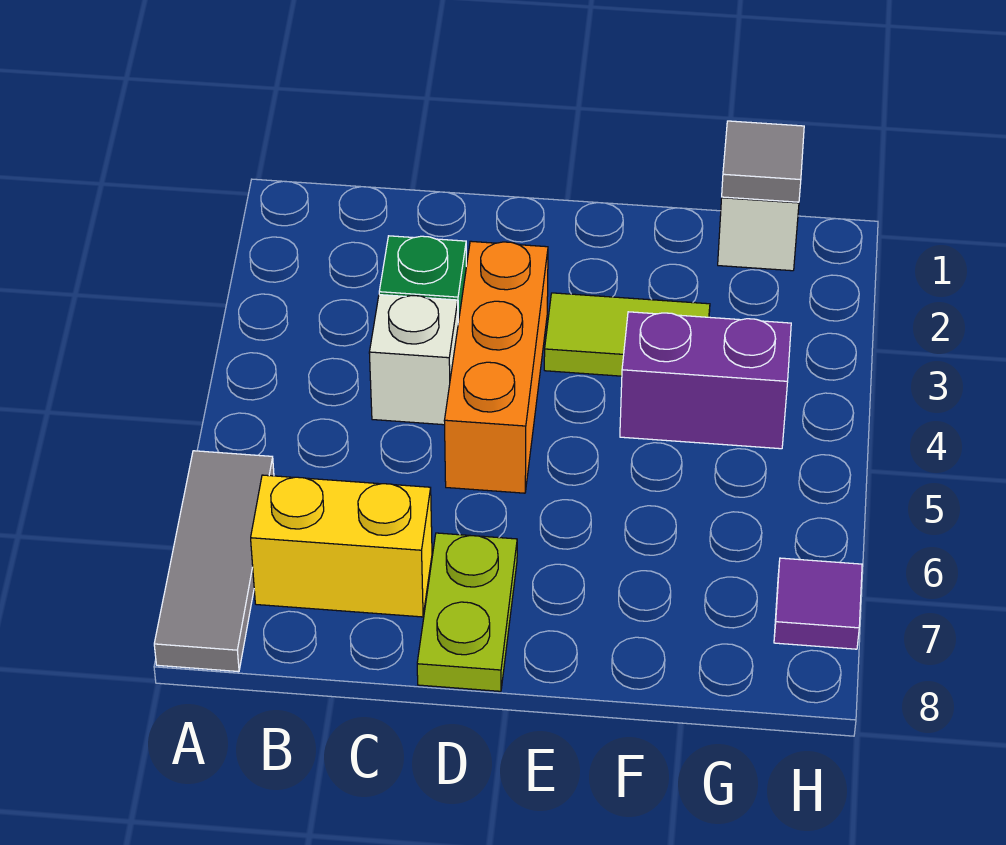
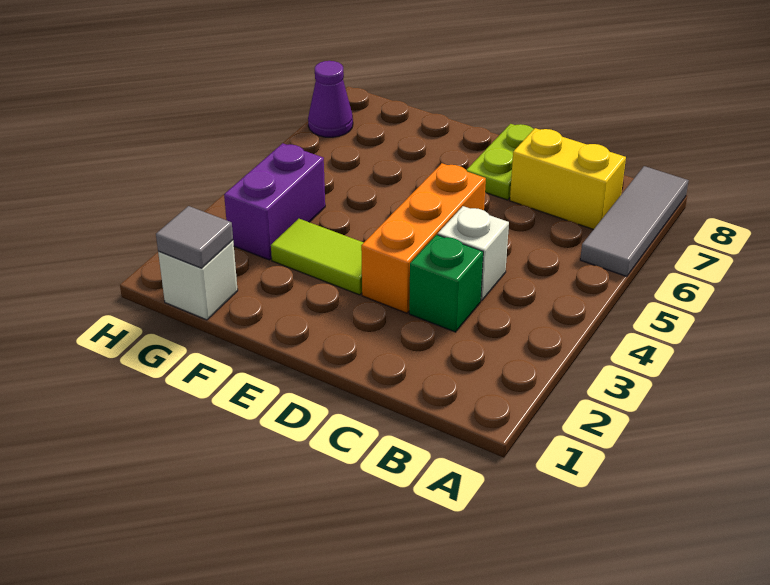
purple 1x2 brick [620,312,791,449] -> purple 1x2 brick turned to [224,143,325,260]
purple 1x1 tile [774,558,862,649] -> purple 1x1 cone [308,61,353,137]

